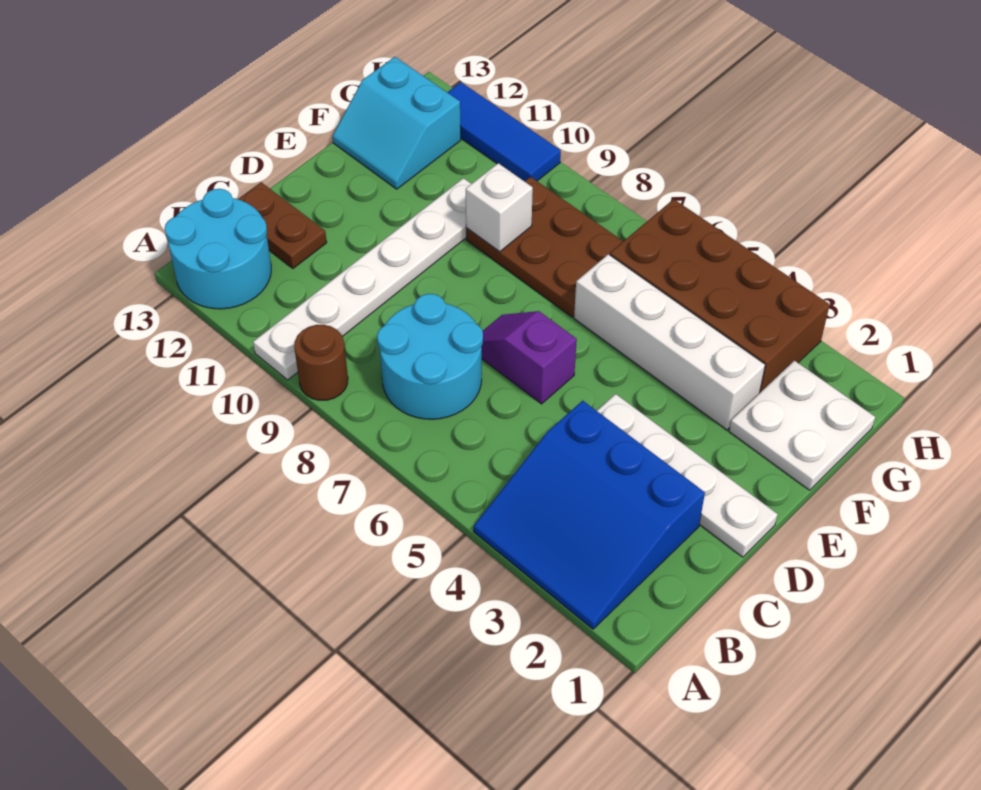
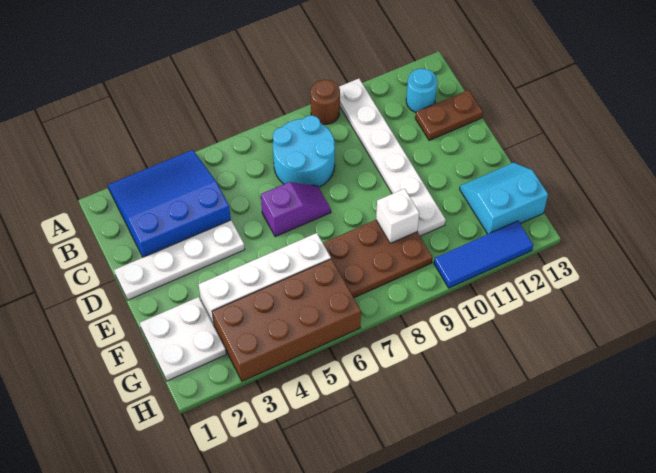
cyan 2x2 round brick [165,189,271,309] -> cyan 1x1 round brick [406,69,437,112]

